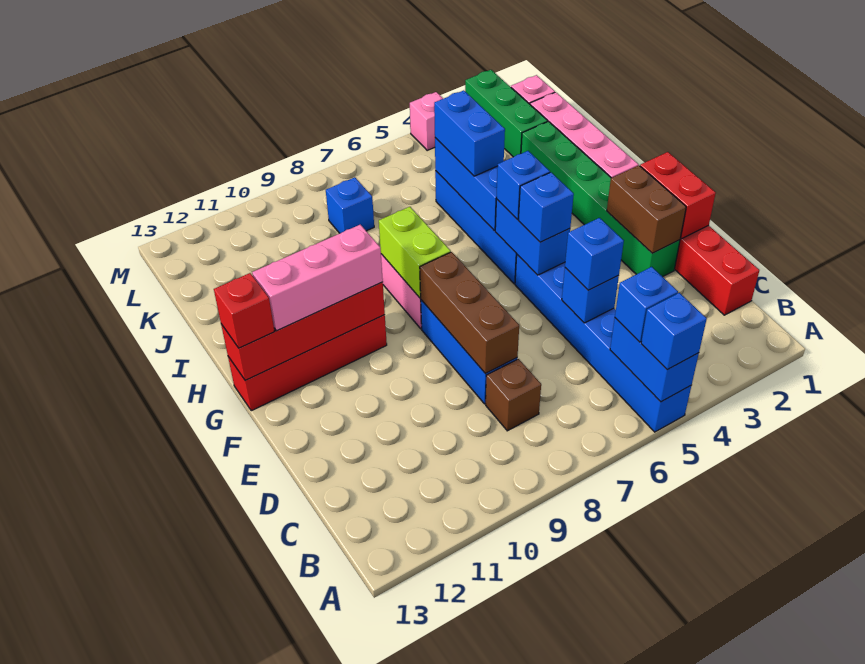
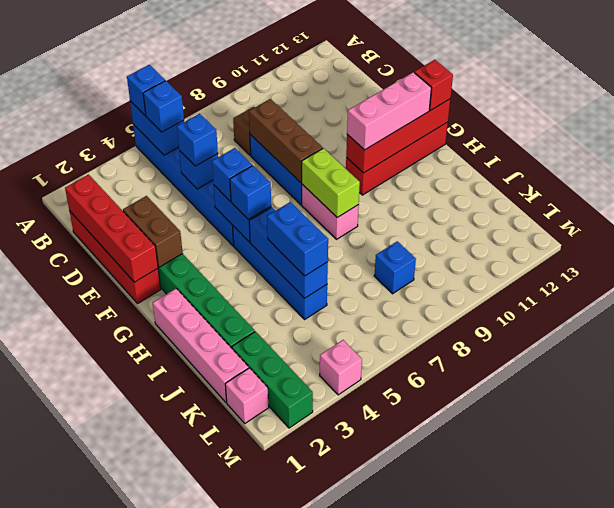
red 1x2 brick [640,152,716,239] -> red 1x4 brick [65,175,158,282]

